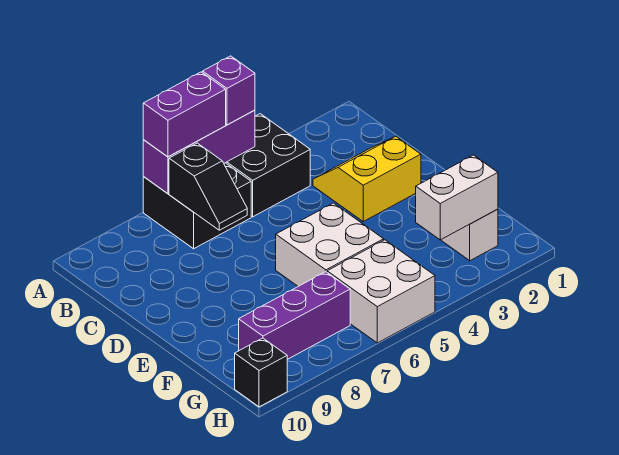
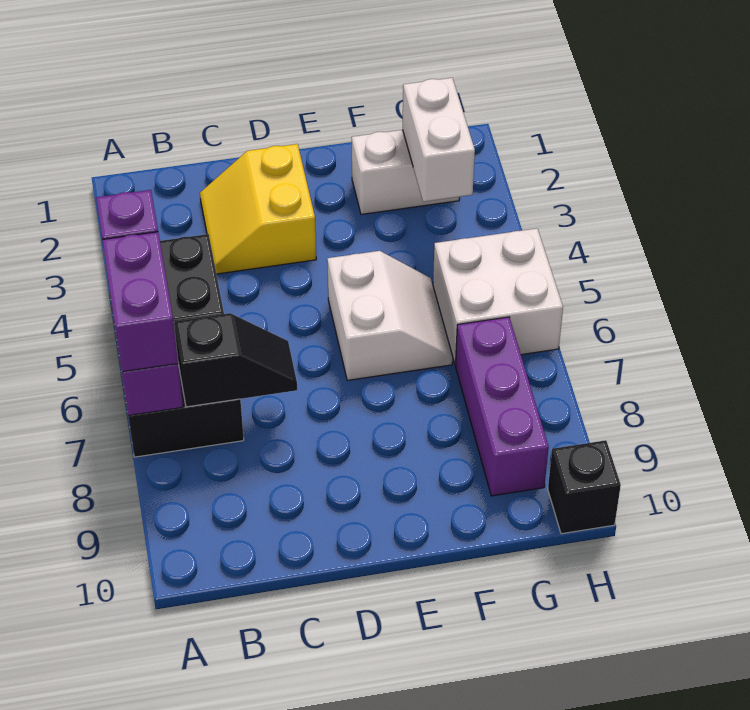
white 2x2 brick [276,203,384,286] -> white 2x2 slope [327,251,453,380]

